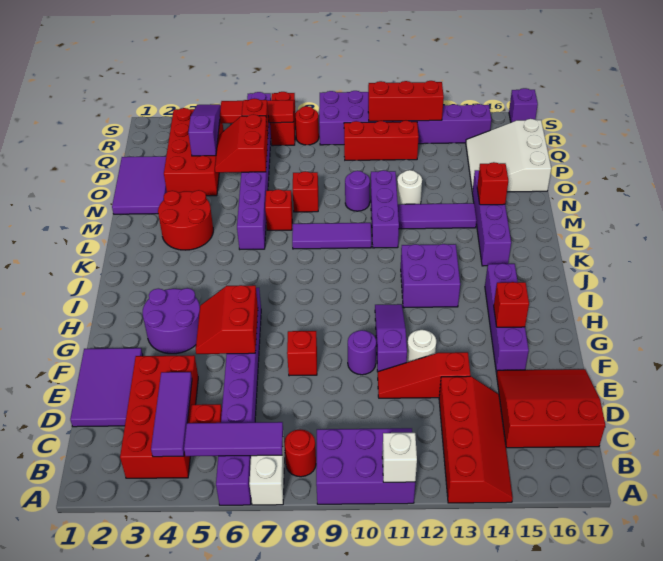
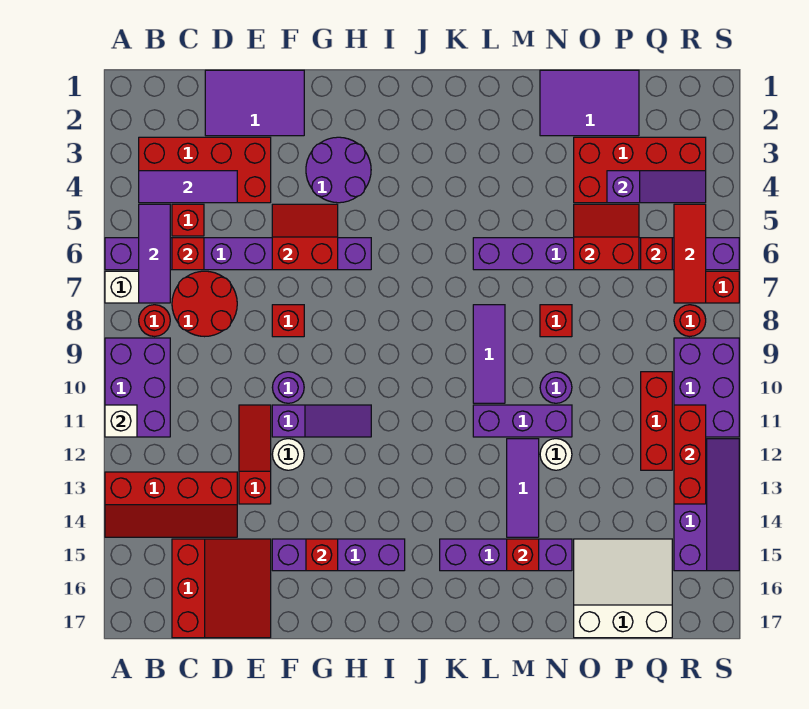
purple 2x2 brick [401,244,460,308] -> none
red 2x2 round brick [158,190,213,250] -> red 2x2 round brick moved to [172,271,237,337]
red 1x1 brick [265,189,292,230] -> red 1x1 brick moved to [172,238,204,270]
purple 1x1 brick [509,88,538,122] -> none

